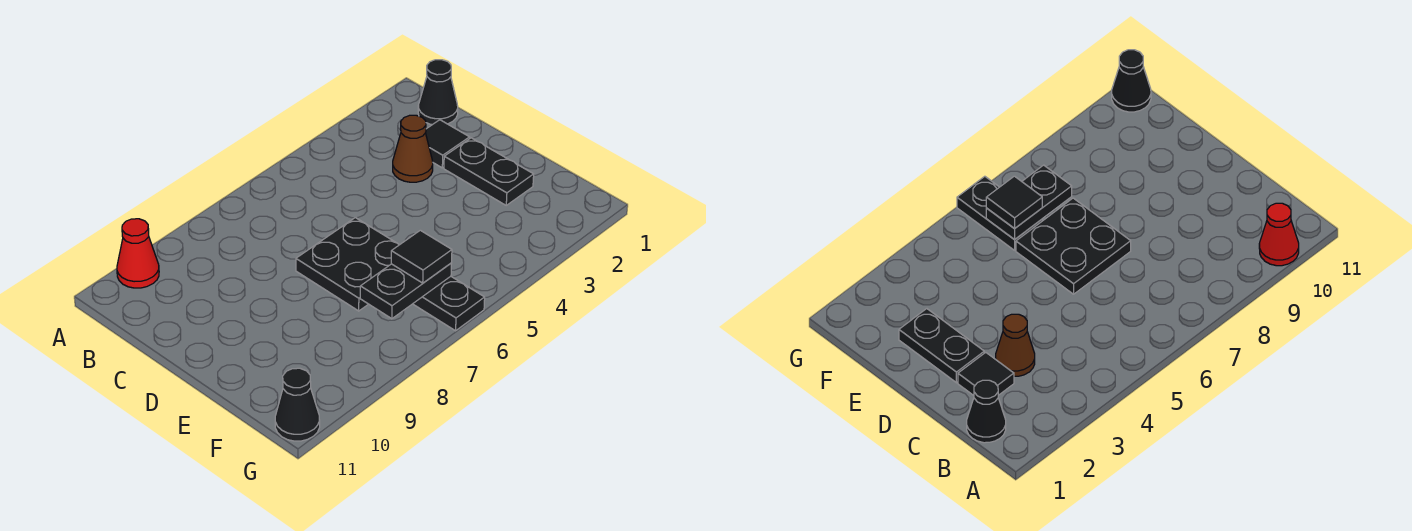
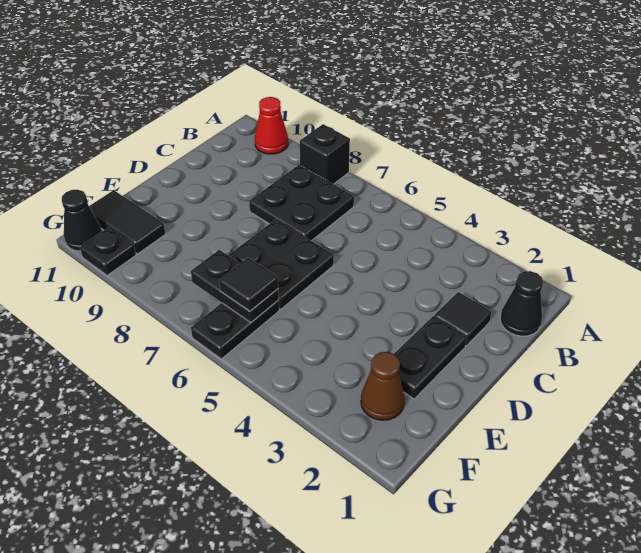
none -> black 1x1 brick [300,124,350,184]
none -> black 2x2 plate [249,165,354,241]
brown 1x1 cone [393,115,433,182] -> brown 1x1 cone moved to [361,352,405,420]
none -> black 1x2 tile [89,190,165,254]
none -> black 1x1 plate [80,227,136,275]

